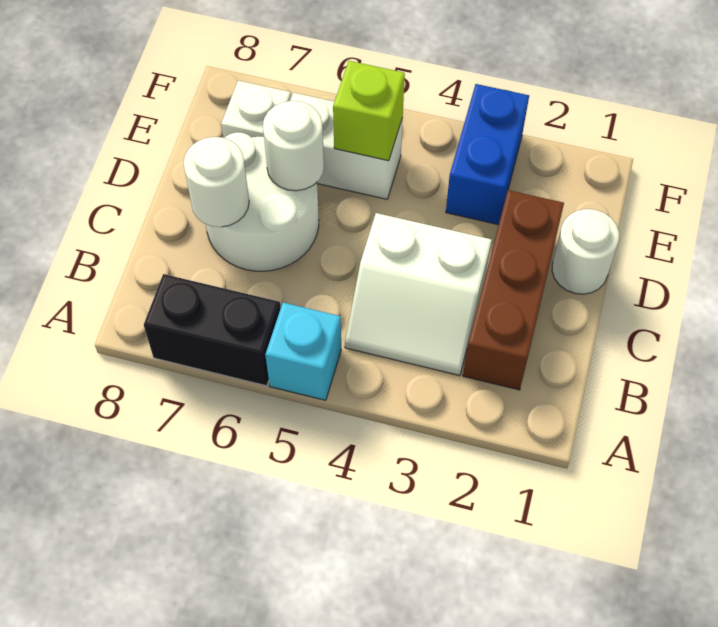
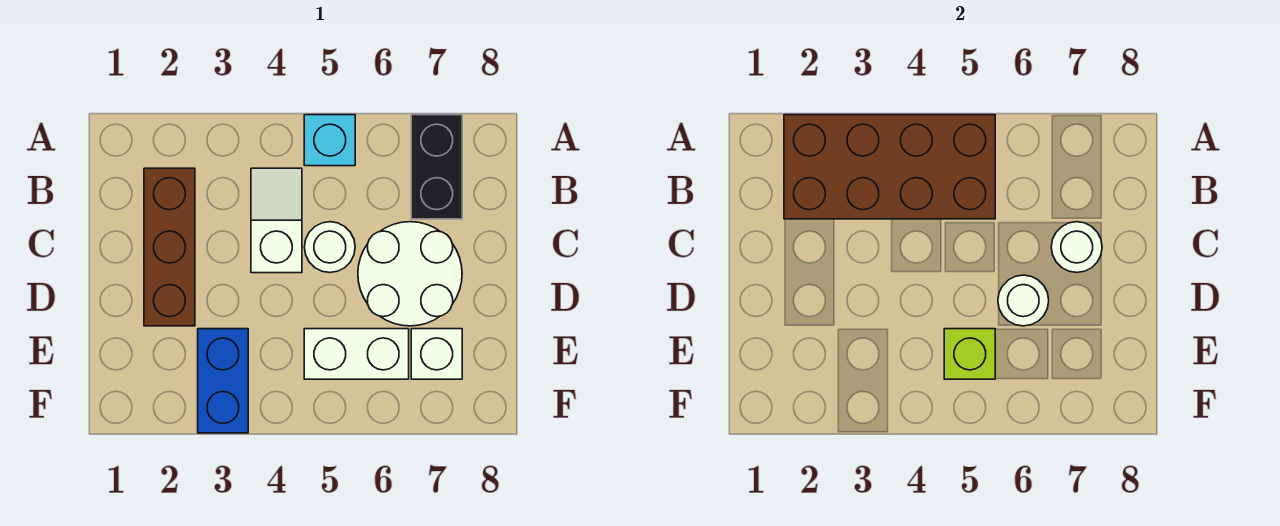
none -> brown 2x4 brick [784,115,995,219]
black 1x2 brick [144,274,281,386] -> black 1x2 brick turned to [411,115,462,219]
white 2x2 slope [345,213,492,375] -> white 1x2 slope [251,168,302,273]
white 1x1 round brick [552,209,619,294] -> white 1x1 round brick moved to [304,222,355,273]

